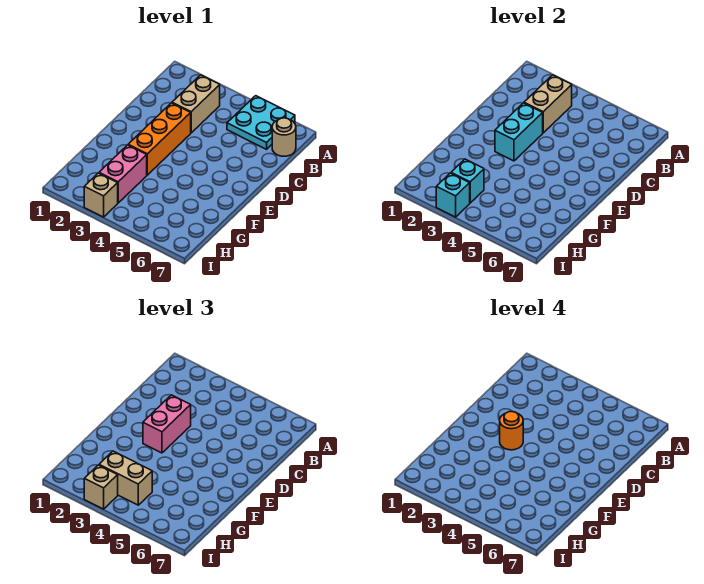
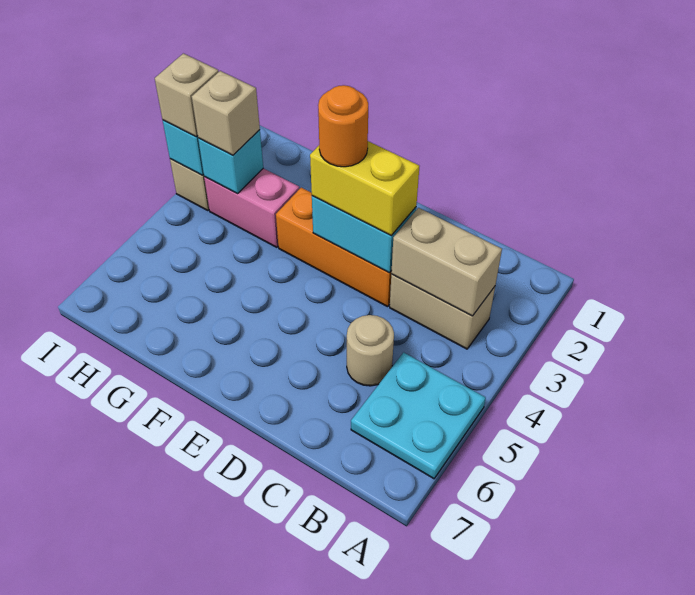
tan 1x1 round brick [272,118,296,156] -> tan 1x1 round brick moved to [347,315,394,386]
pink 1x2 brick [143,395,191,453] -> yellow 1x2 brick [310,141,419,235]
tan 1x2 brick [99,451,152,505] -> tan 1x1 brick [192,71,260,155]

